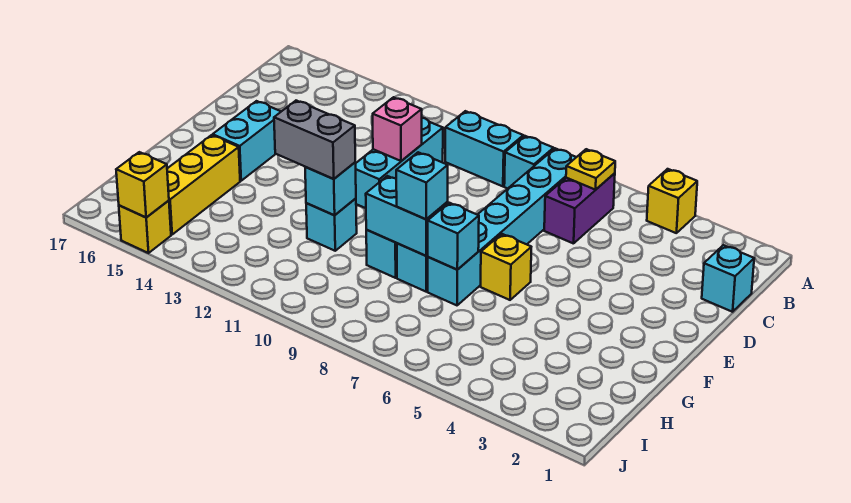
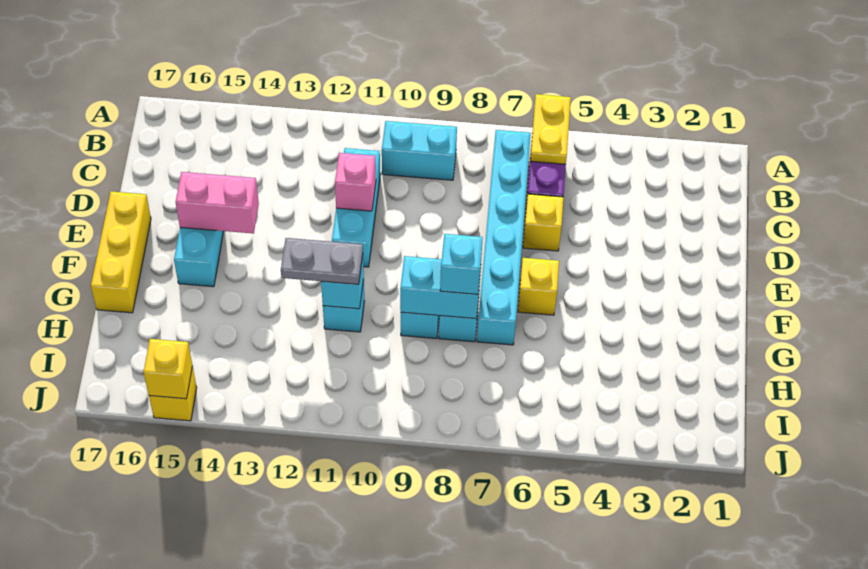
yellow 1x1 brick [647,169,697,233] -> yellow 1x1 brick moved to [523,194,563,251]
yellow 1x1 plate [566,149,615,190] -> yellow 1x2 plate [530,94,571,164]
cyan 1x1 brick [504,136,554,189] -> none
cyan 1x1 brick [702,245,754,312] -> none
none -> pink 1x2 brick [176,172,259,234]
cyan 1x1 brick [428,203,479,270] -> none
grey 1x2 brick [274,101,355,179] -> grey 1x2 plate [281,238,363,284]
yellow 1x3 brick [167,135,240,234] -> yellow 1x3 brick moved to [91,191,151,313]

